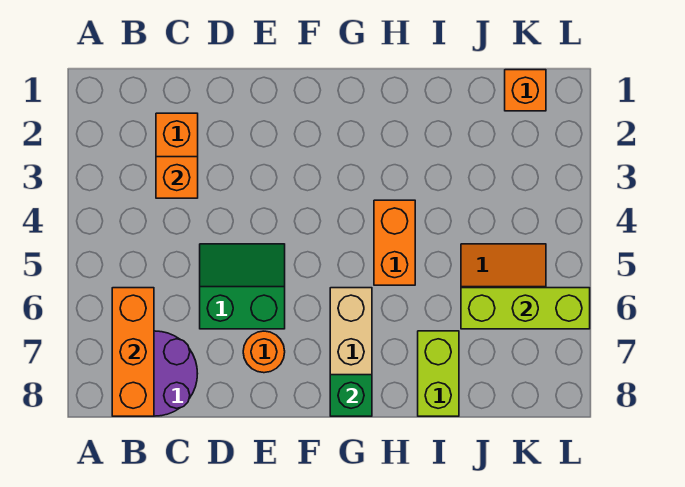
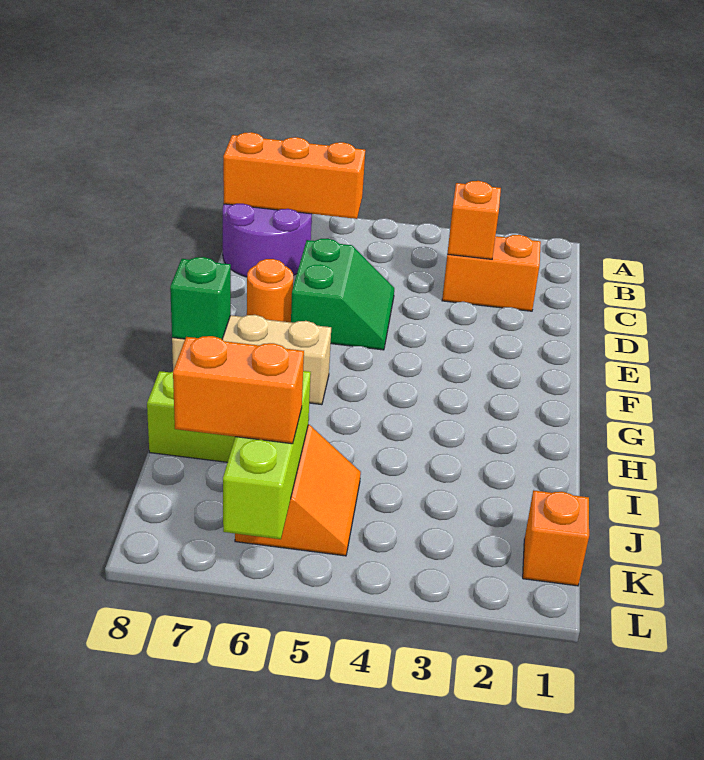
orange 1x2 brick [374,200,415,285] -> orange 1x2 brick moved to [173,336,304,444]

